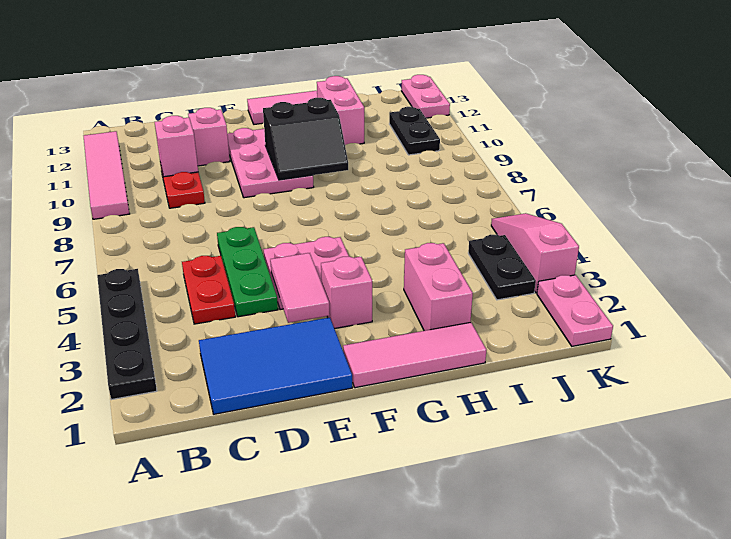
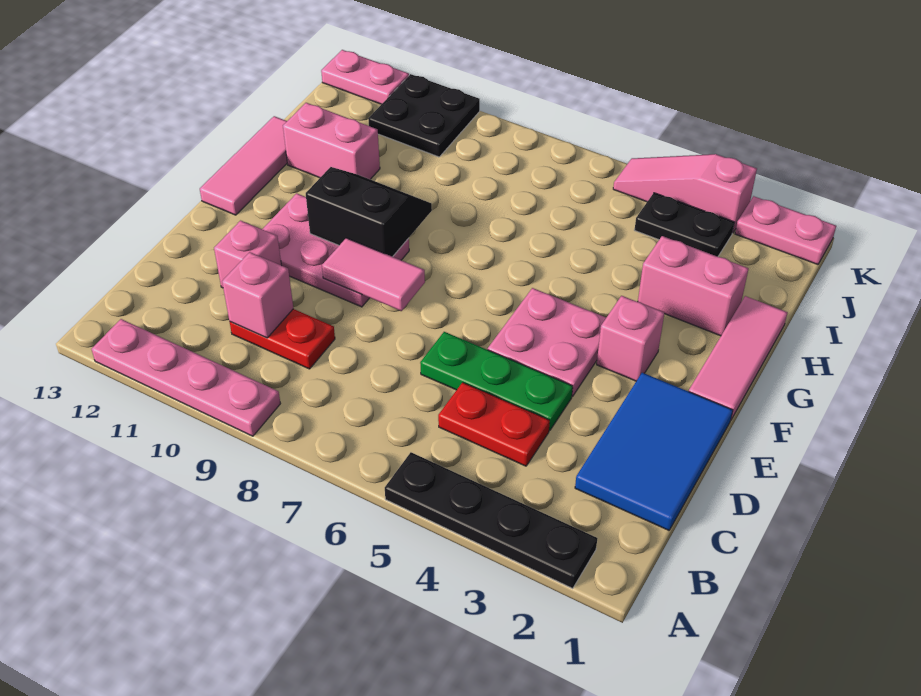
pink 1x4 tile [83,131,130,219] -> pink 1x4 plate [91,319,280,436]
pink 1x2 tile [270,253,330,323] -> pink 1x2 tile moved to [322,238,425,311]
black 2x2 slope [263,98,348,180] -> black 2x2 slope turned to [306,167,432,257]
black 1x2 plate [389,107,440,155] -> black 2x2 plate [368,74,480,157]

